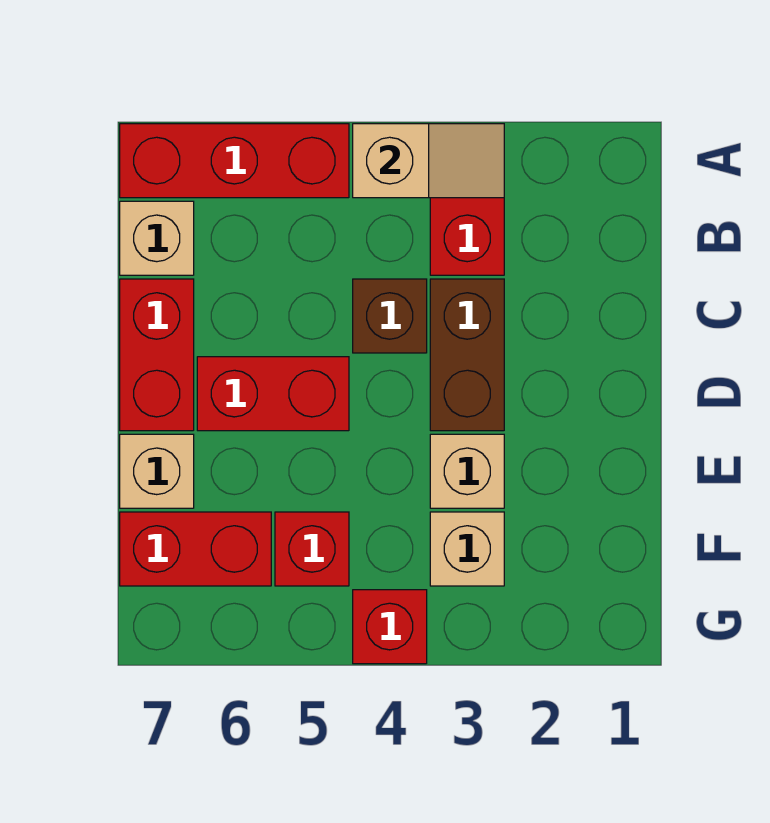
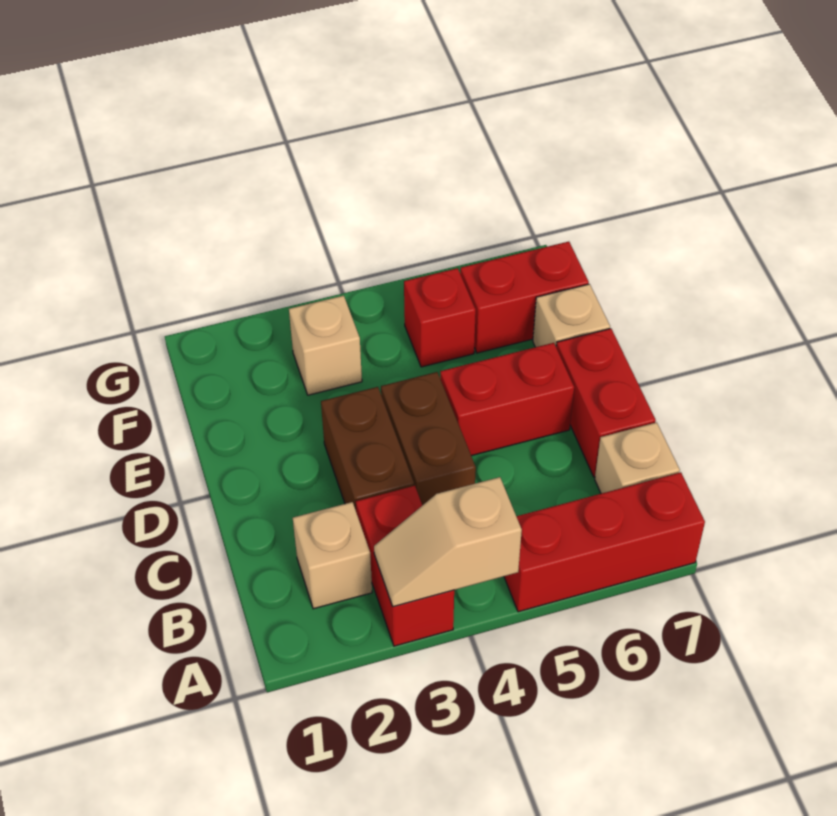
brown 1x1 brick [353,279,427,353] -> brown 1x2 brick [381,372,476,505]
tan 1x1 brick [430,434,504,508] -> tan 1x1 brick moved to [293,502,372,609]
red 1x1 brick [353,590,427,664] -> none

